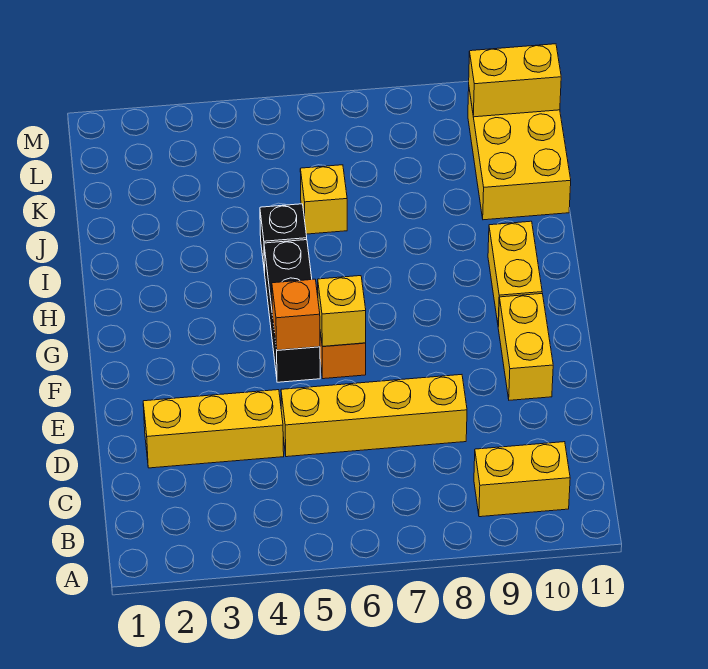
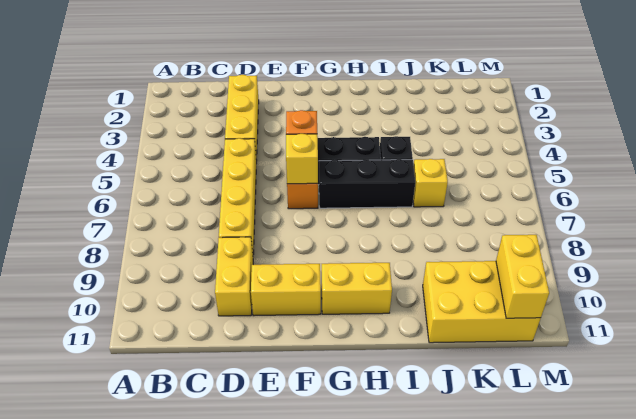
yellow 1x2 brick [474,442,570,517] -> yellow 1x2 brick moved to [215,237,253,316]
none -> black 1x3 brick [319,159,415,208]

